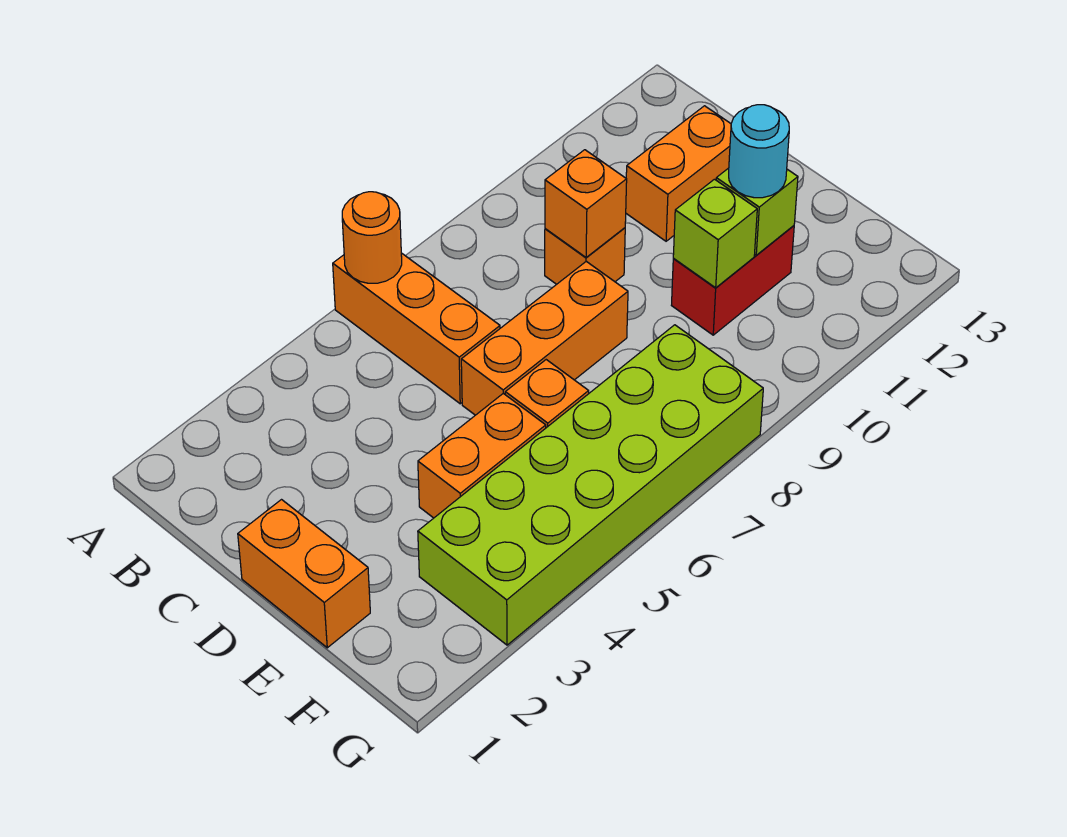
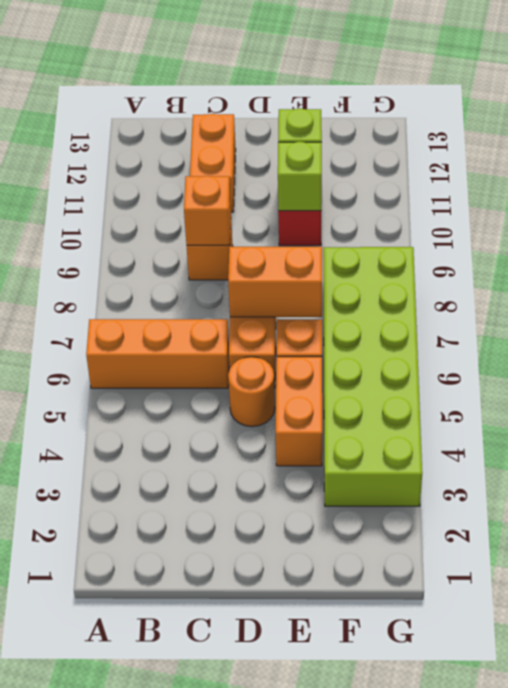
orange 1x1 round brick [342,192,402,283] -> orange 1x1 round brick moved to [228,357,275,427]
orange 1x2 brick [238,500,370,648] -> orange 1x2 brick moved to [228,247,322,317]
cyan 1x1 round brick [729,105,789,198] -> none

